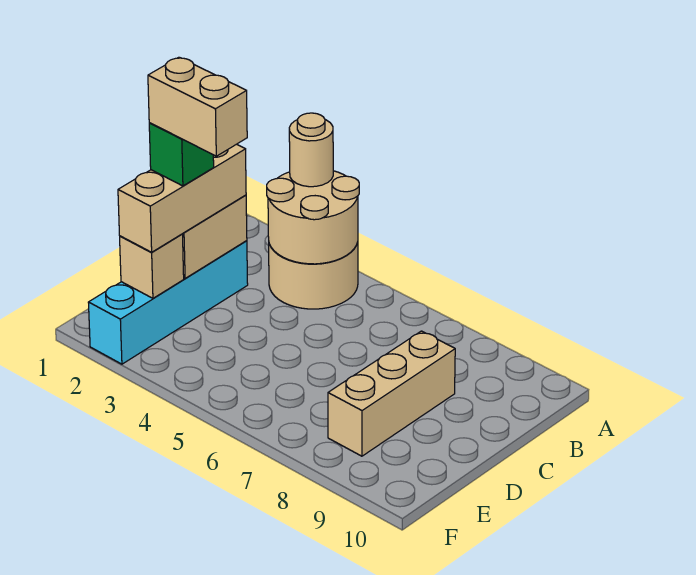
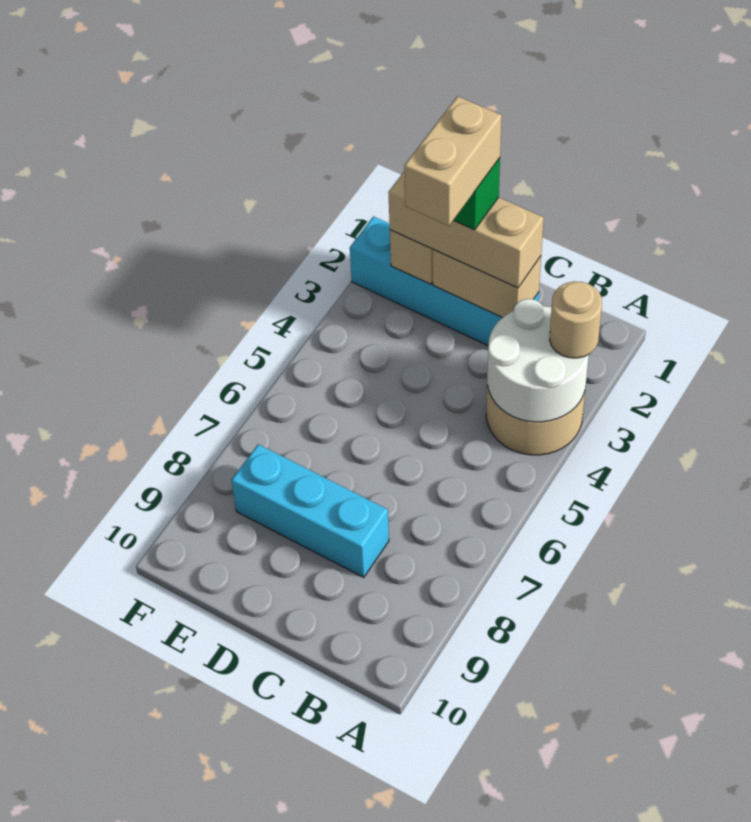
tan 2x2 round brick [267,171,359,264] -> white 2x2 round brick [487,299,589,422]
tan 1x3 brick [328,331,455,456] -> cyan 1x3 brick [231,444,389,577]

